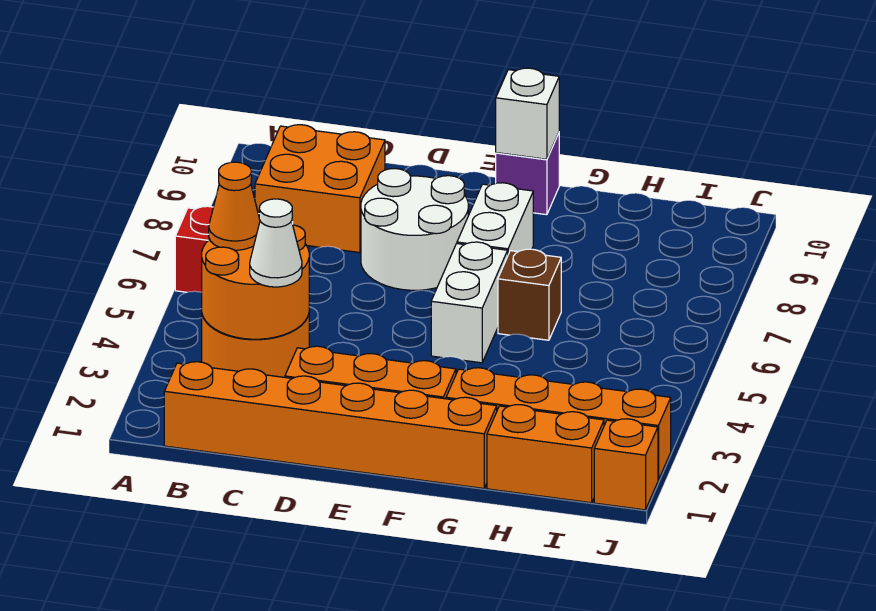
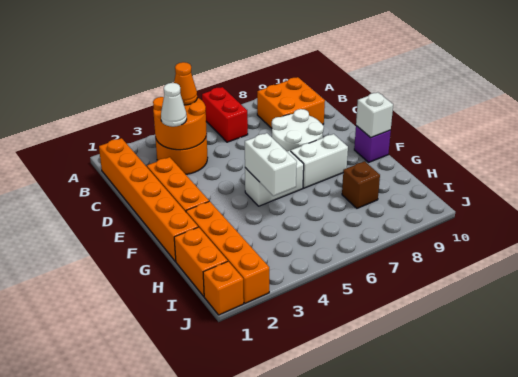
none -> white 1x2 brick [245,133,297,196]
brown 1x1 brick [498,249,561,340] -> brown 1x1 brick moved to [342,161,380,208]

